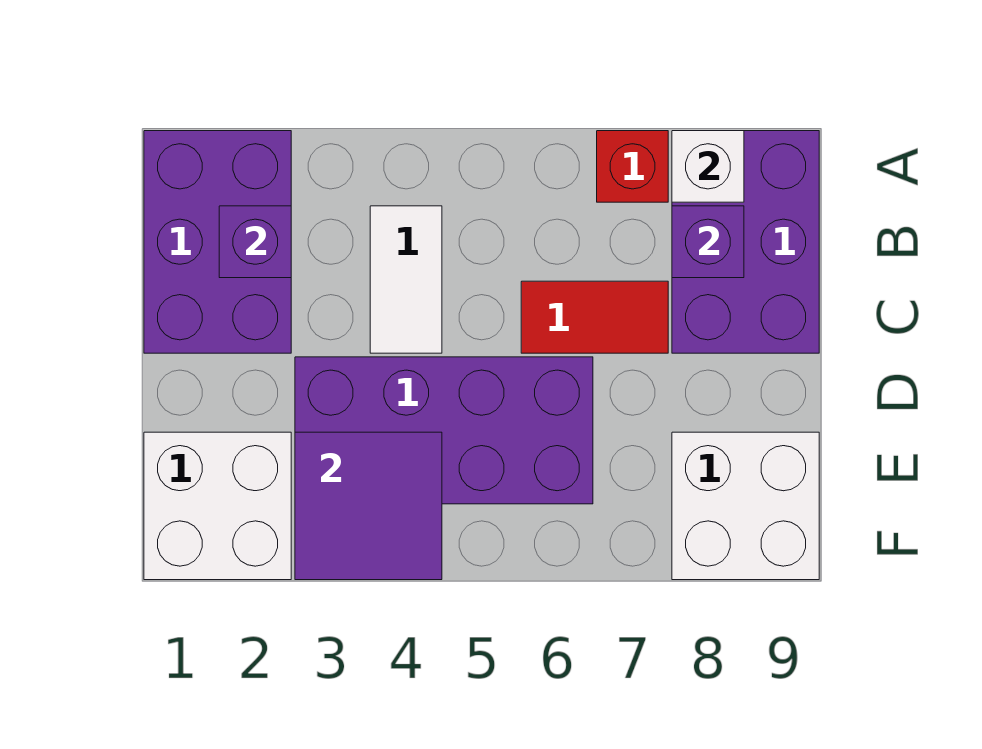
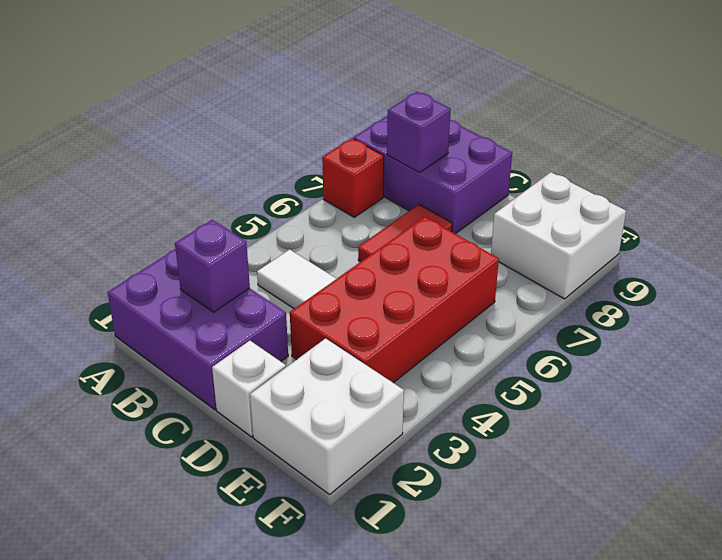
white 1x1 brick [672,131,744,202] -> white 1x1 brick moved to [212,341,286,437]
purple 2x4 brick [295,357,593,504] -> red 2x4 brick [290,217,499,383]
purple 2x2 tile [295,432,442,580] -> none

